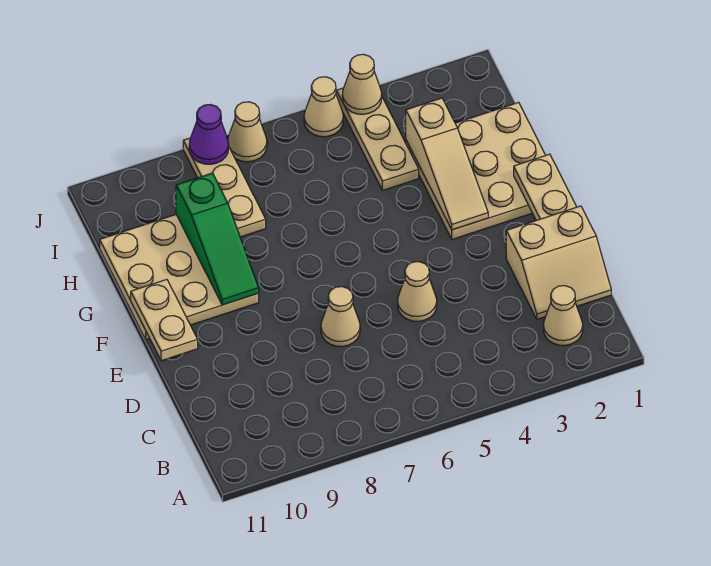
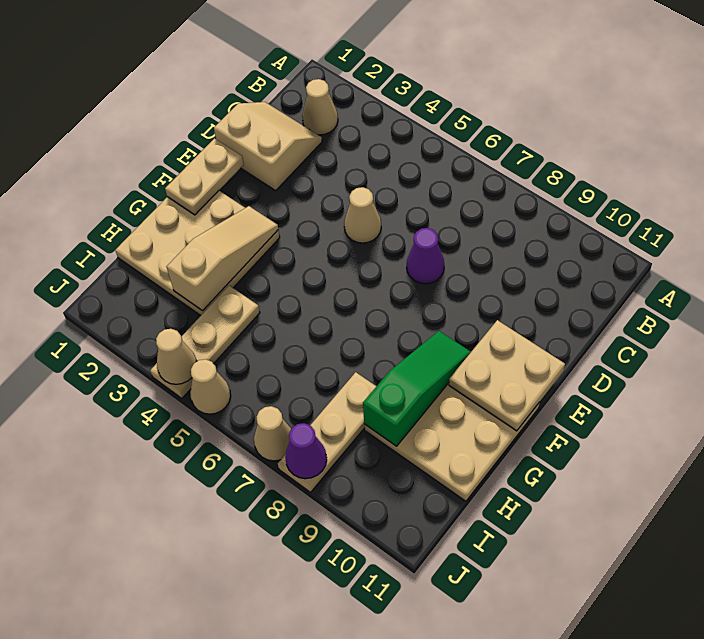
tan 1x1 cone [321,287,360,347] -> purple 1x1 cone [407,228,444,284]
tan 1x2 plate [131,280,198,361] -> tan 2x2 plate [449,320,565,431]

